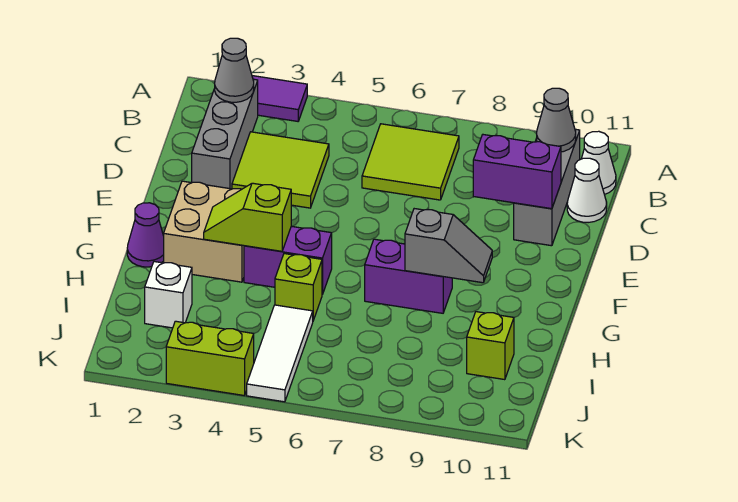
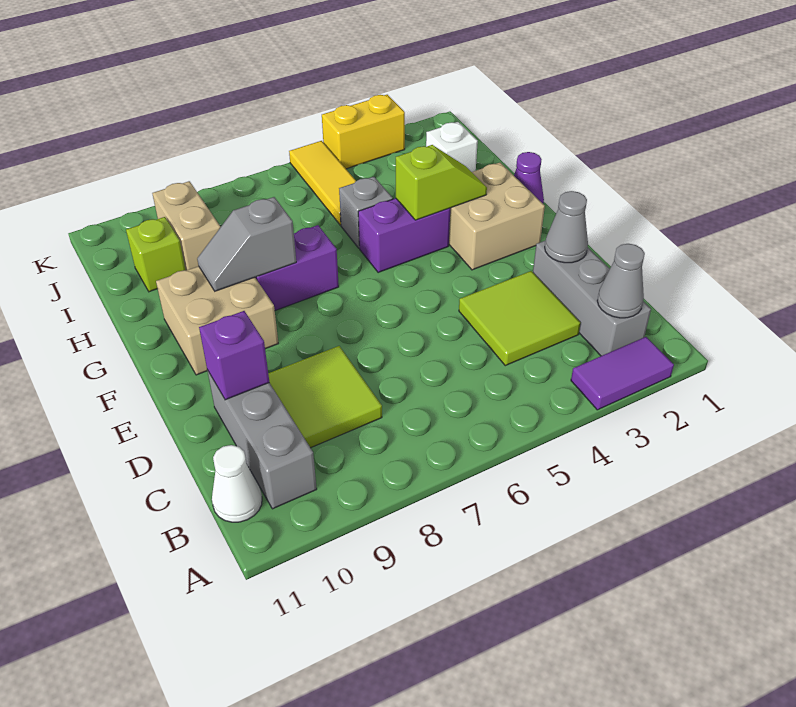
lime 2x2 tile [362,124,459,200] -> lime 2x2 tile moved to [268,346,382,448]
grey 1x1 cone [537,88,576,152] -> grey 1x1 cone moved to [545,191,588,263]
white 1x1 cone [567,158,607,223] -> none
purple 1x2 brick [473,135,561,209] -> purple 1x1 brick [199,311,269,400]
none -> tan 2x2 brick [156,266,278,375]
lime 1x1 brick [275,254,322,320] -> grey 1x1 brick [339,177,393,248]
white 1x3 tile [247,305,313,402] -> yellow 1x3 tile [289,141,356,225]
none -> tan 1x2 brick [152,181,220,271]
lime 1x2 brick [166,321,254,396] -> yellow 1x2 brick [322,95,405,169]

